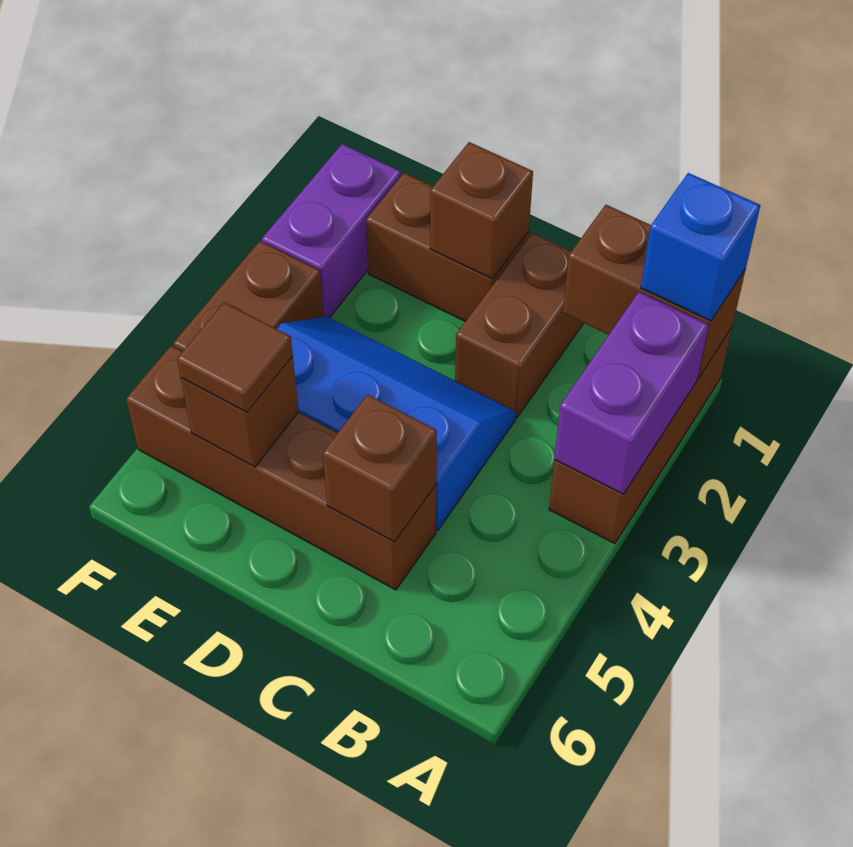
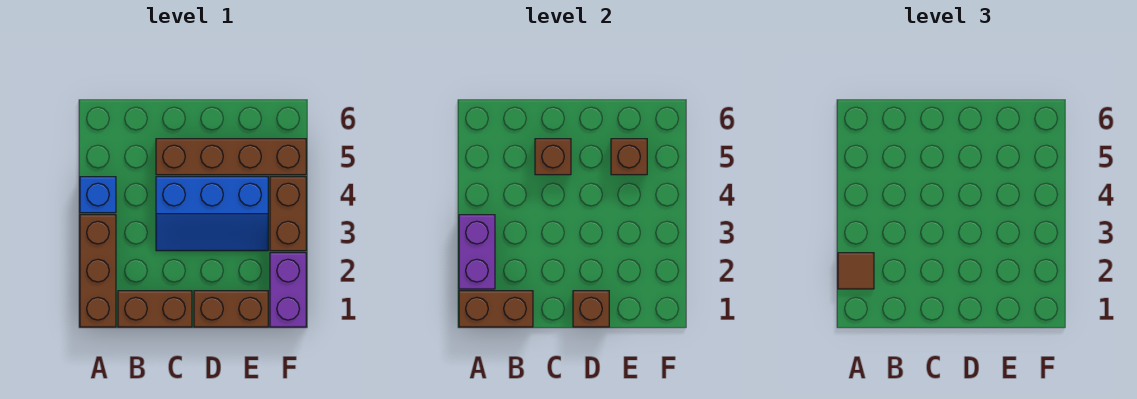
blue 1x1 brick [641,173,760,321] -> blue 1x1 brick moved to [80,177,116,213]
brown 1x2 brick [455,233,584,418] -> brown 1x2 brick turned to [118,291,192,327]
brown 1x1 tile [177,303,293,412] -> brown 1x1 tile moved to [838,253,874,289]

